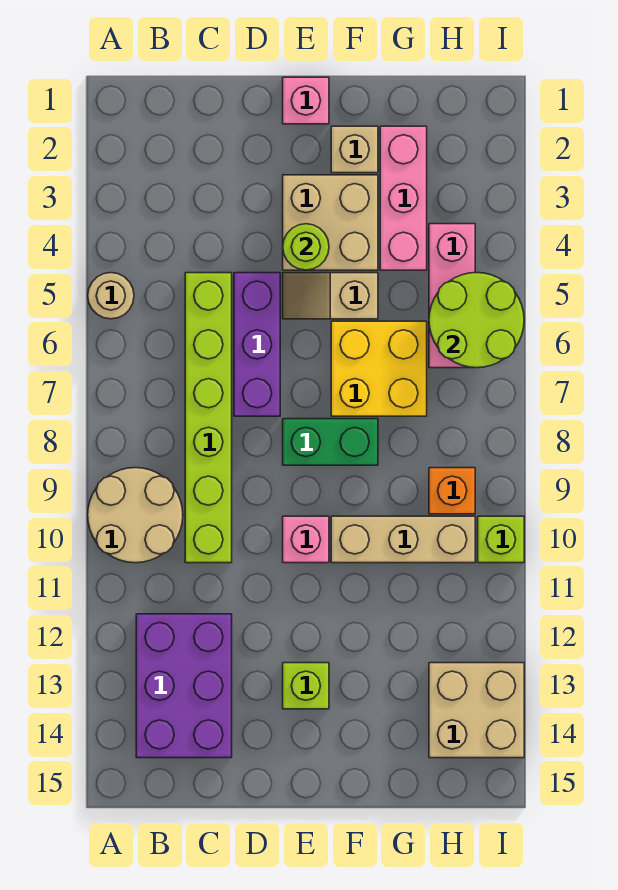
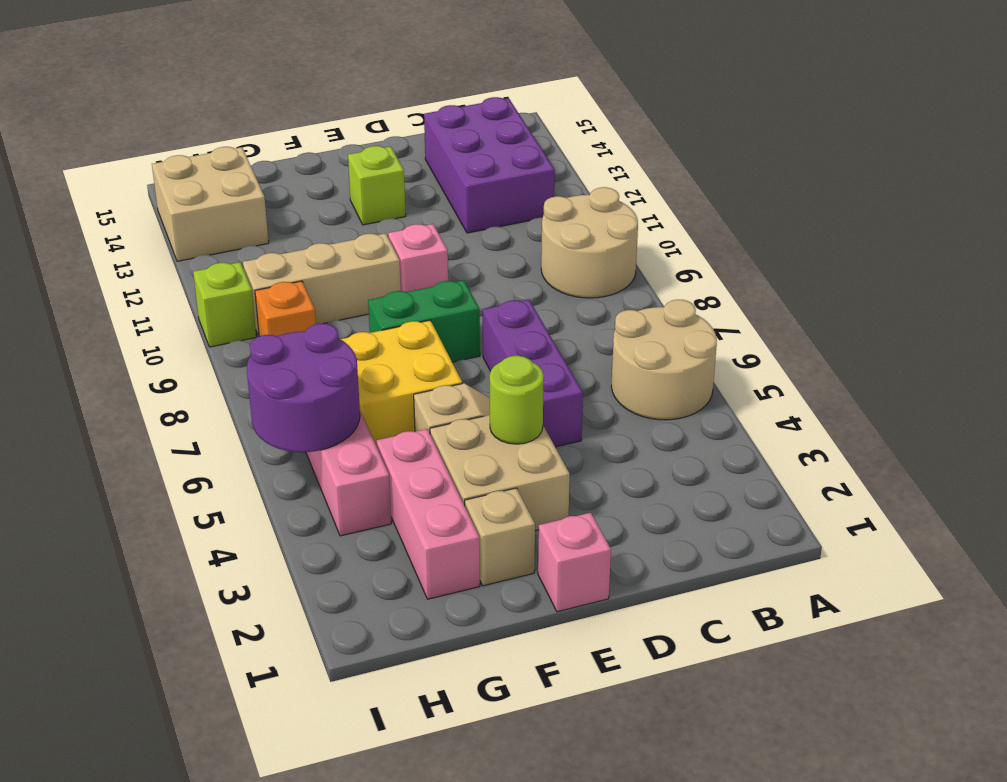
tan 1x1 round brick [88,273,134,319] -> tan 2x2 round brick [611,300,717,420]
lime 1x6 brick [185,273,232,563] -> none
lime 2x2 round brick [429,273,524,368] -> purple 2x2 round brick [247,324,360,452]

